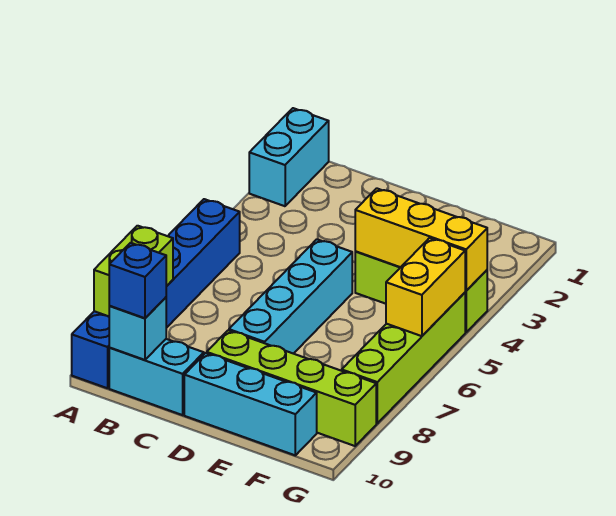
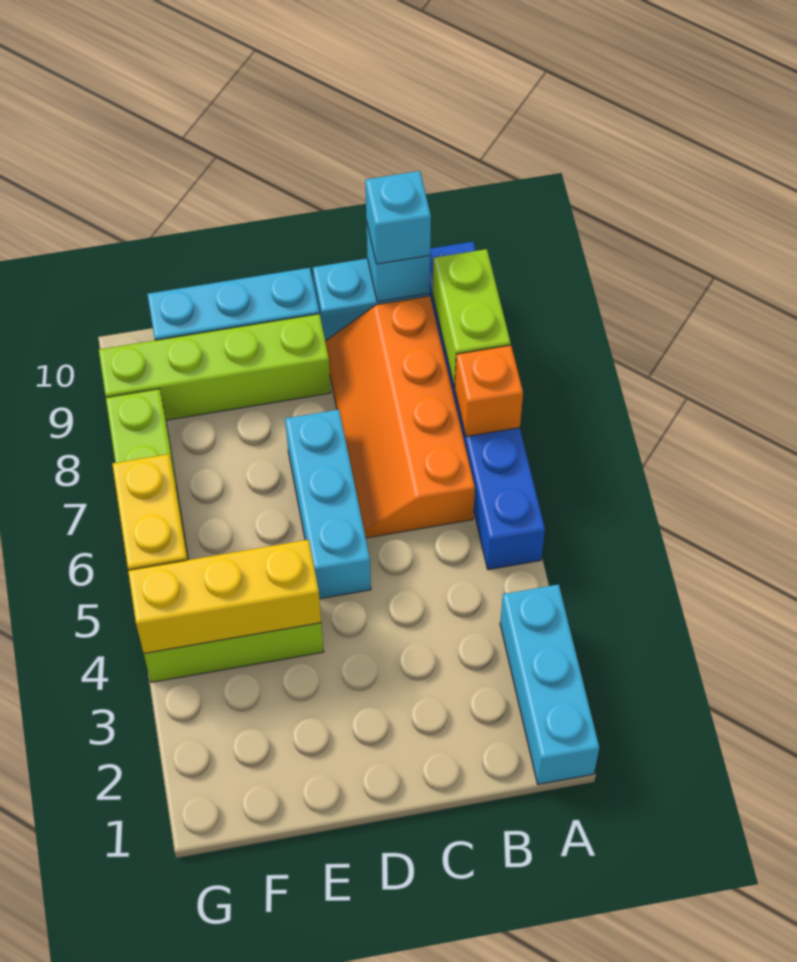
cyan 1x2 brick [249,108,329,206] -> cyan 1x3 brick [500,584,599,784]
none -> orange 1x1 brick [455,345,523,437]
none -> orange 2x4 slope [325,296,475,538]
blue 1x1 brick [109,243,166,318] -> cyan 1x1 brick [365,171,431,264]
cyan 1x4 brick [229,239,352,354] -> cyan 1x3 brick [285,410,371,599]

